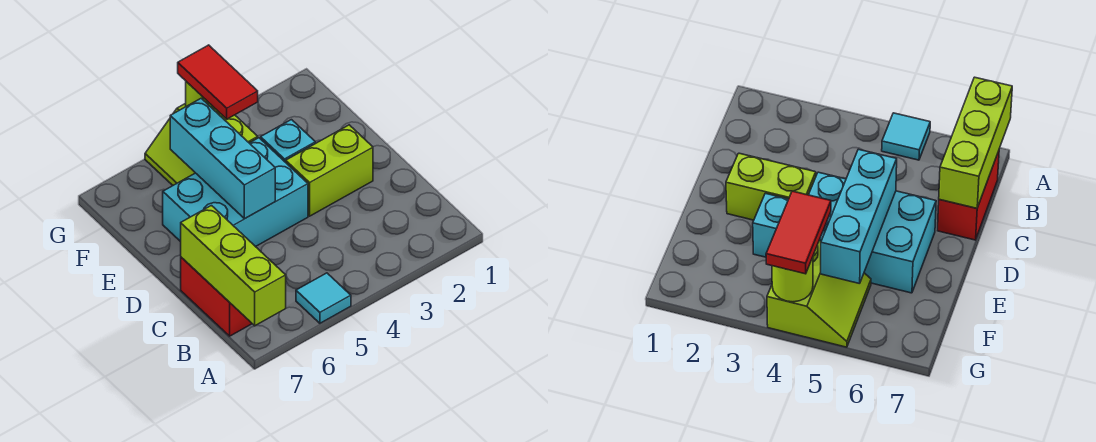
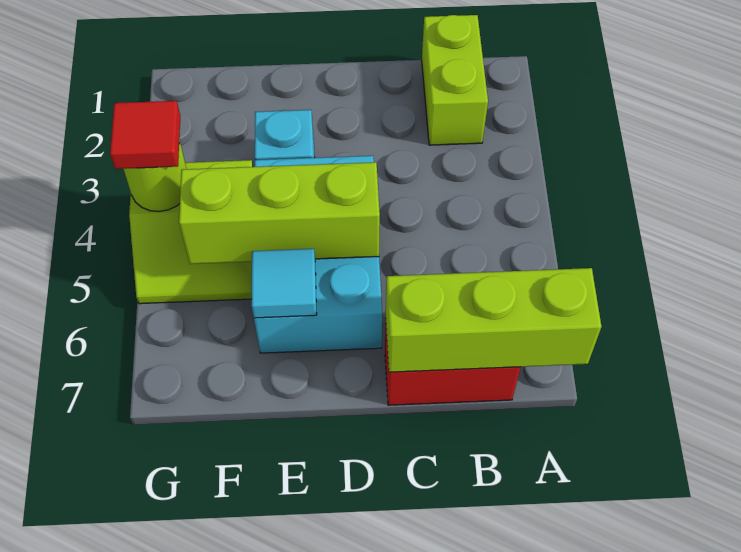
cyan 1x1 tile [296,273,351,323] -> cyan 1x1 tile moved to [252,249,317,318]
lime 1x2 brick [286,125,373,216] -> lime 1x2 brick moved to [422,15,488,145]
cyan 1x3 brick [170,98,275,219] -> lime 1x3 brick [179,162,380,264]
red 1x2 tile [178,45,258,119] -> red 1x1 tile [110,101,180,169]

